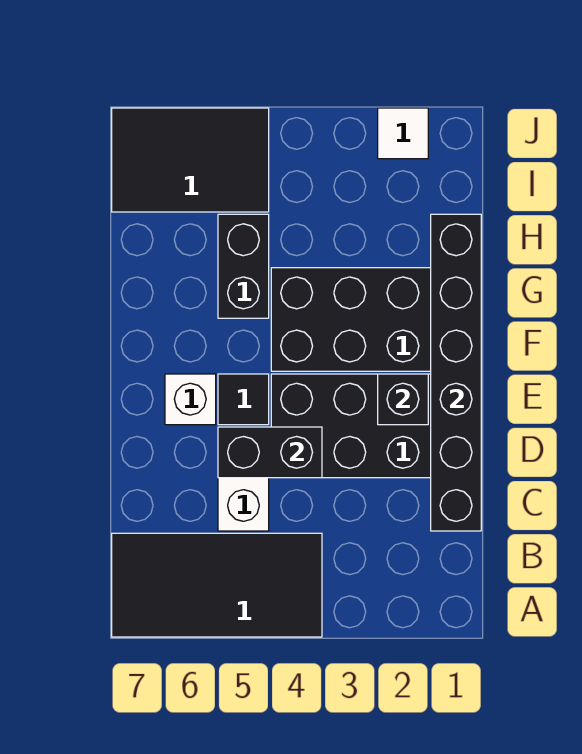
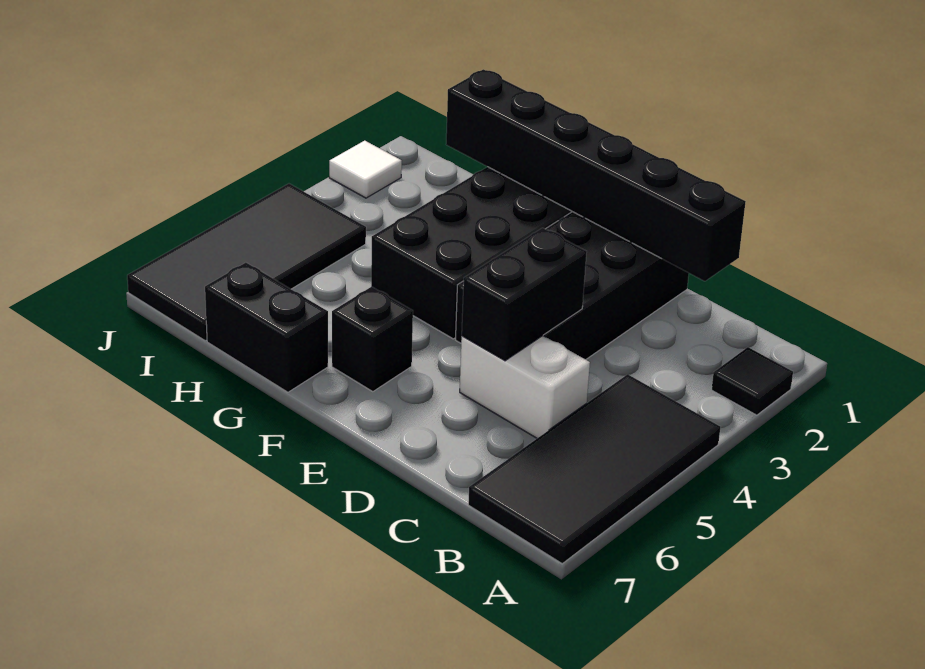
black 1x1 brick [378,374,428,425] -> black 1x1 brick moved to [332,287,413,392]
black 1x1 tile [218,374,269,425] -> black 1x1 tile moved to [712,347,793,415]
white 1x1 brick [165,374,216,425] -> none
black 1x2 brick [218,214,269,318] -> black 1x2 brick moved to [205,263,328,392]
black 2x3 tile [112,108,269,212] -> black 2x4 tile [127,184,366,341]

